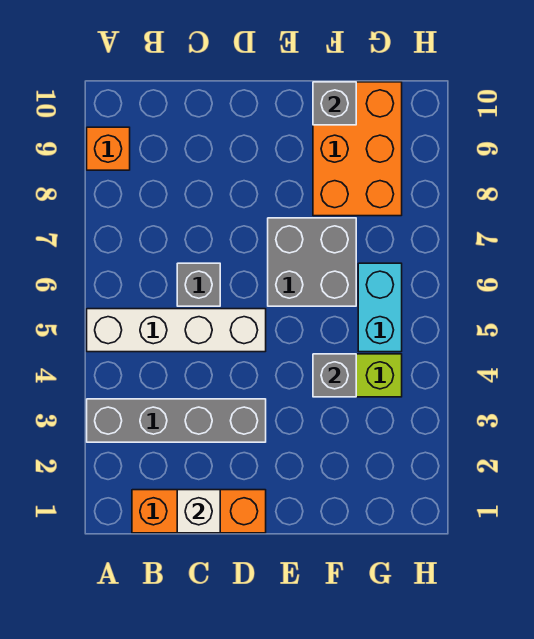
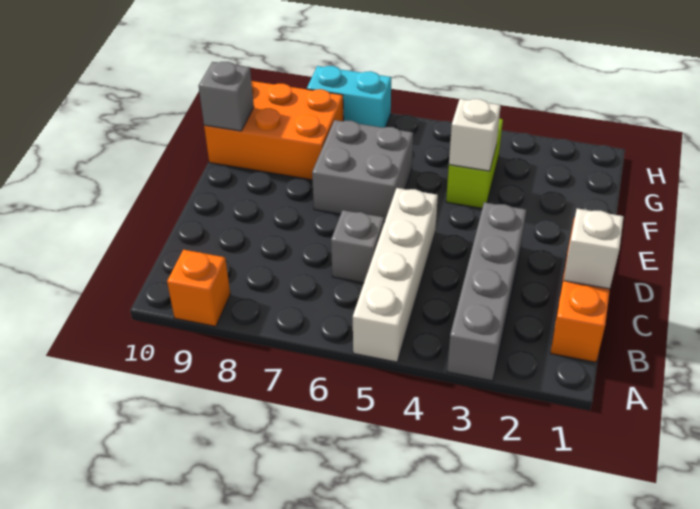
grey 1x1 brick [313,354,356,397] -> white 1x1 brick [449,99,501,171]
cyan 1x2 brick [358,263,402,352] -> cyan 1x2 brick moved to [307,66,391,128]

